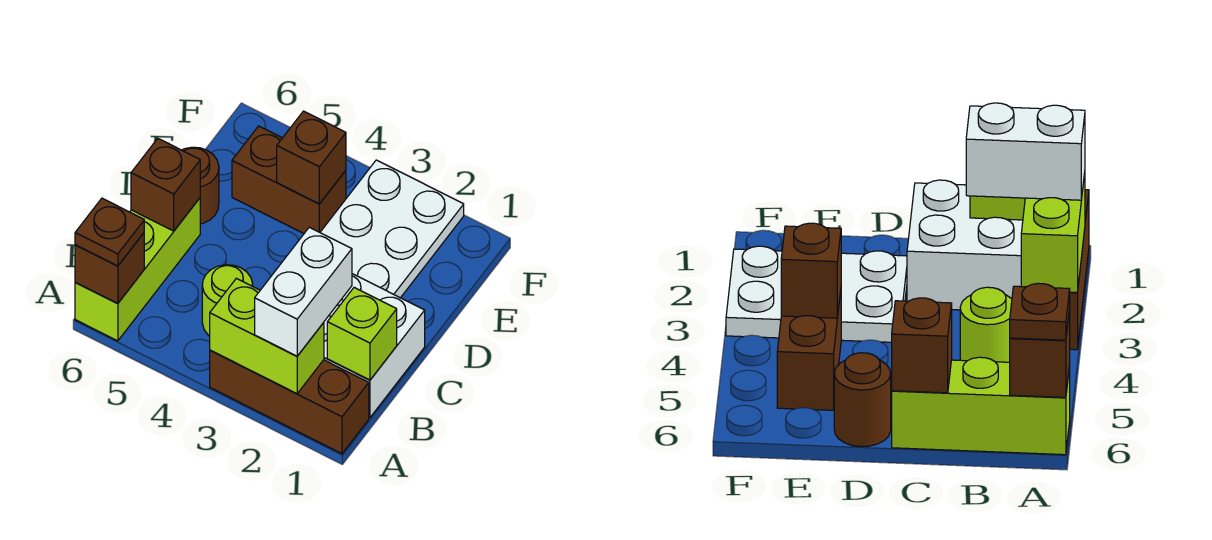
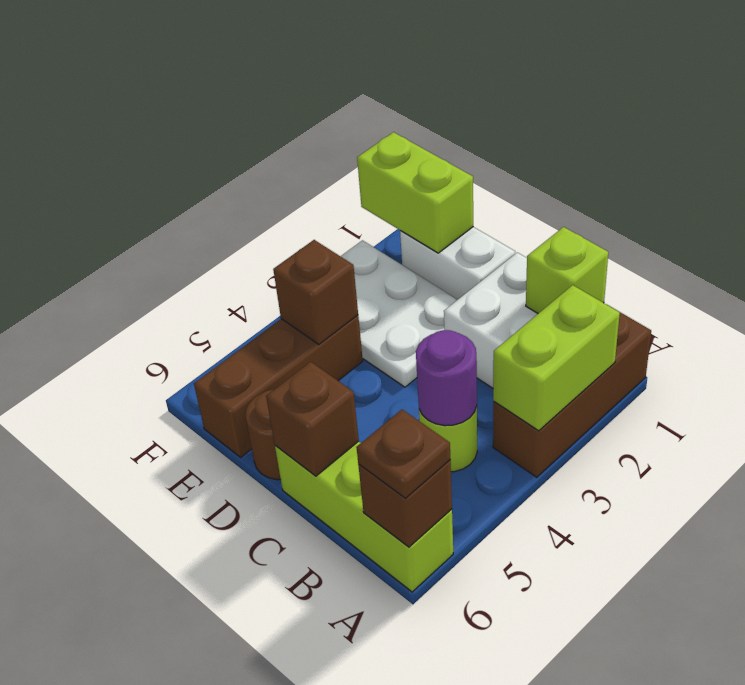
white 1x2 brick [255,227,352,356] -> white 1x2 brick moved to [400,227,515,299]
none -> purple 1x1 round brick [416,330,477,426]
none -> lime 1x2 brick [357,132,473,253]
brown 1x2 brick [232,126,346,234] -> brown 1x3 brick [194,315,363,457]

